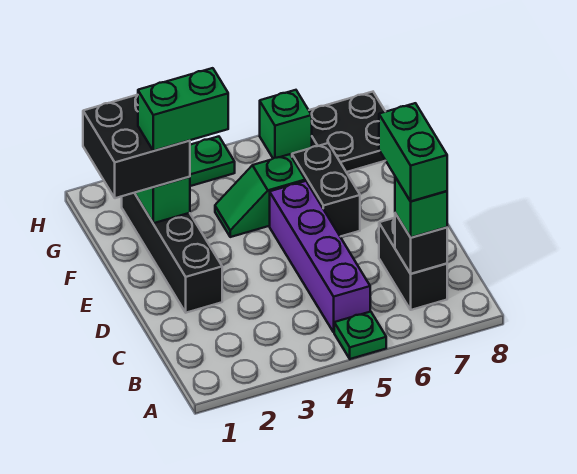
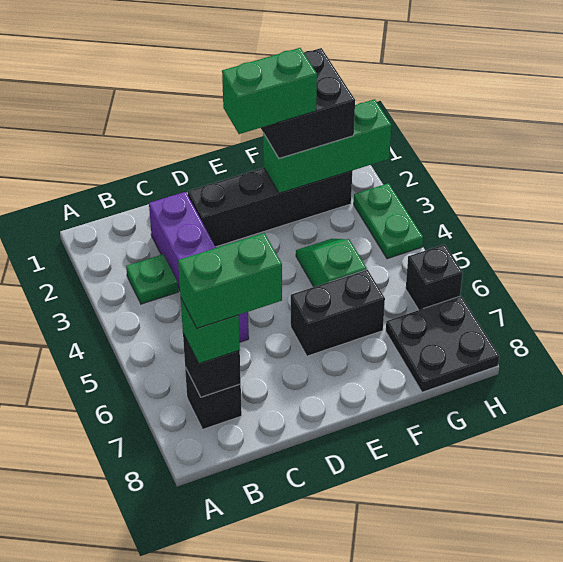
green 1x1 plate [334,312,386,359] -> green 1x1 plate moved to [126,254,178,304]
purple 1x4 brick [270,181,370,332] -> purple 1x4 brick turned to [149,192,249,342]
black 1x2 brick [379,218,447,310] -> black 1x1 brick [185,367,242,429]
green 1x2 brick [138,68,228,151] -> green 1x2 brick turned to [222,48,317,134]
green 1x1 brick [260,90,312,158] -> black 1x1 brick [406,244,463,310]

